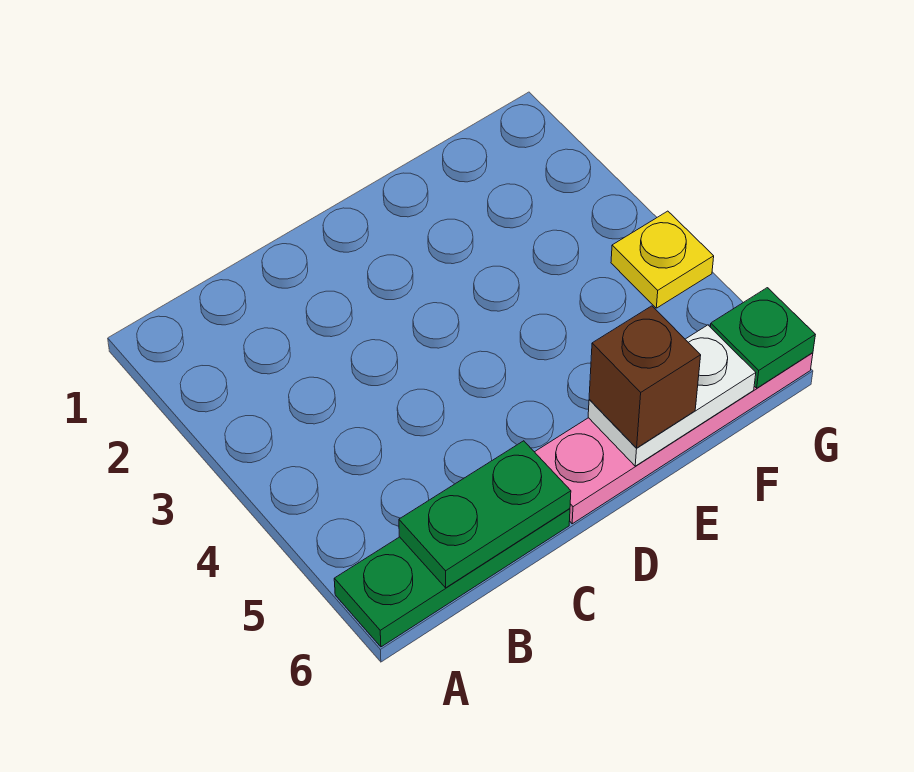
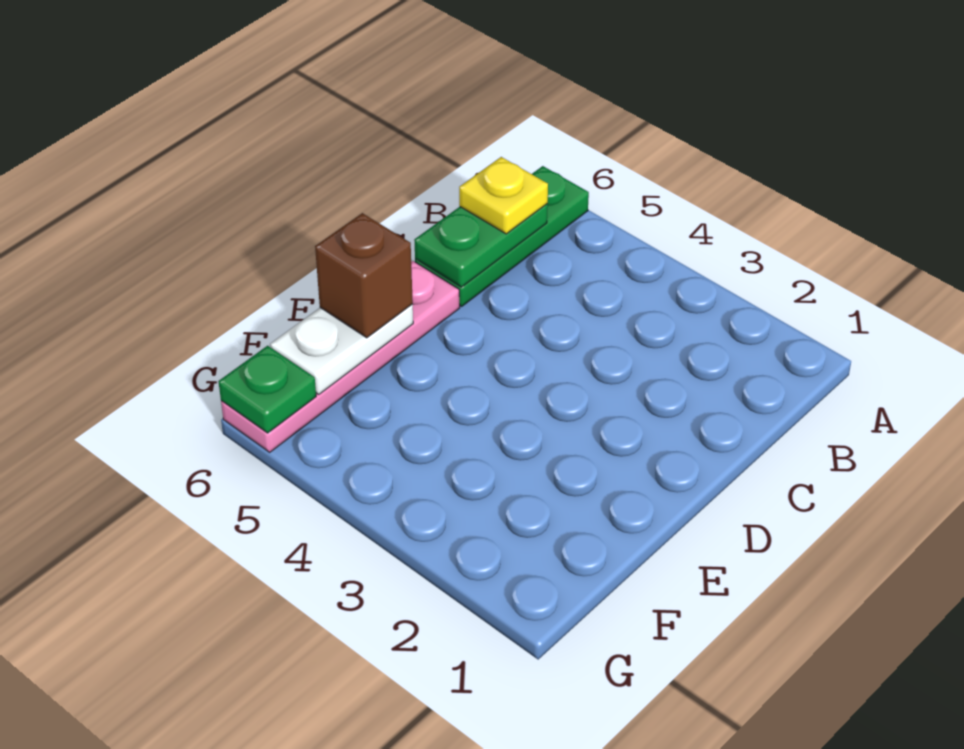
yellow 1x1 plate [611,211,714,308] -> yellow 1x1 plate moved to [459,157,548,234]

